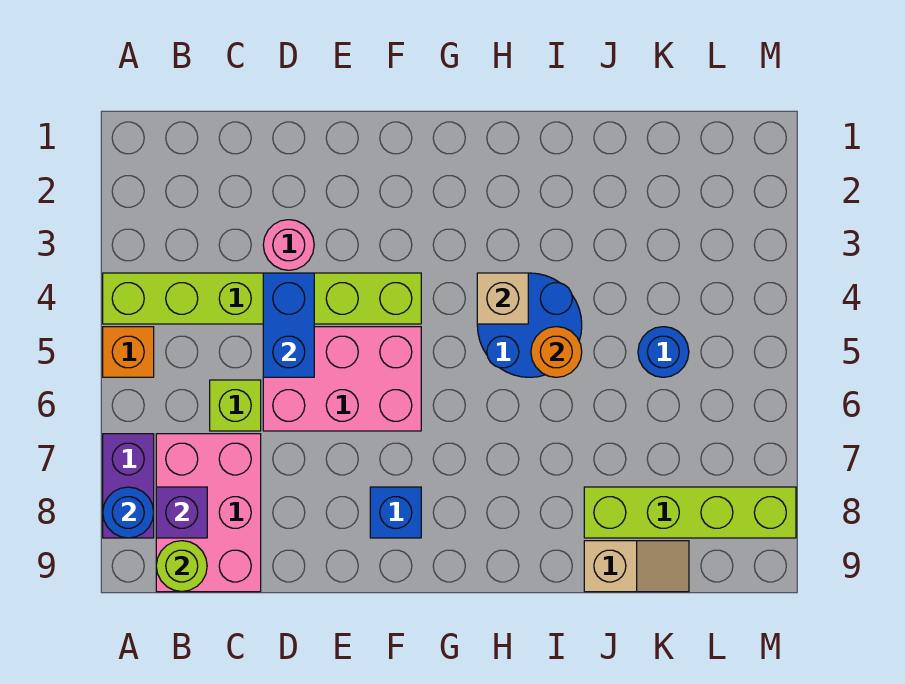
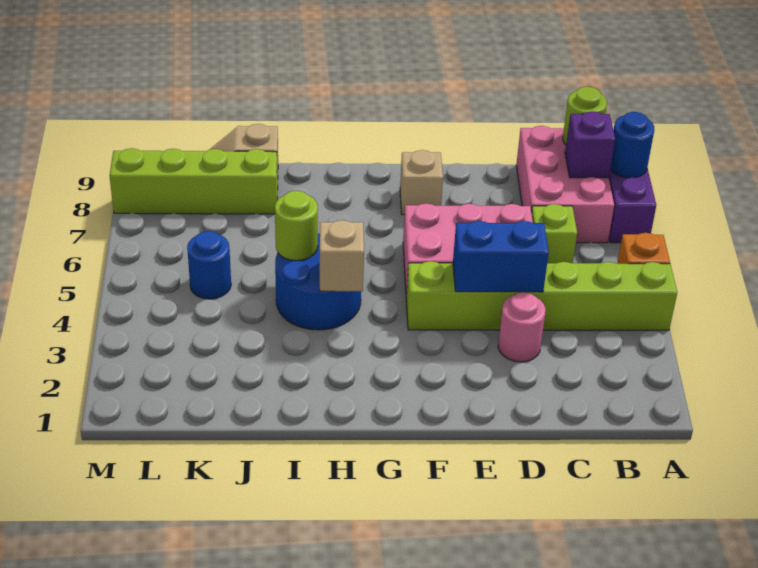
blue 1x2 brick [263,273,314,377] -> blue 1x2 brick turned to [453,221,549,292]
blue 1x1 brick [370,487,421,538] -> tan 1x1 brick [400,150,443,215]
orange 1x1 round brick [531,327,582,377] -> lime 1x1 round brick [275,191,318,261]

